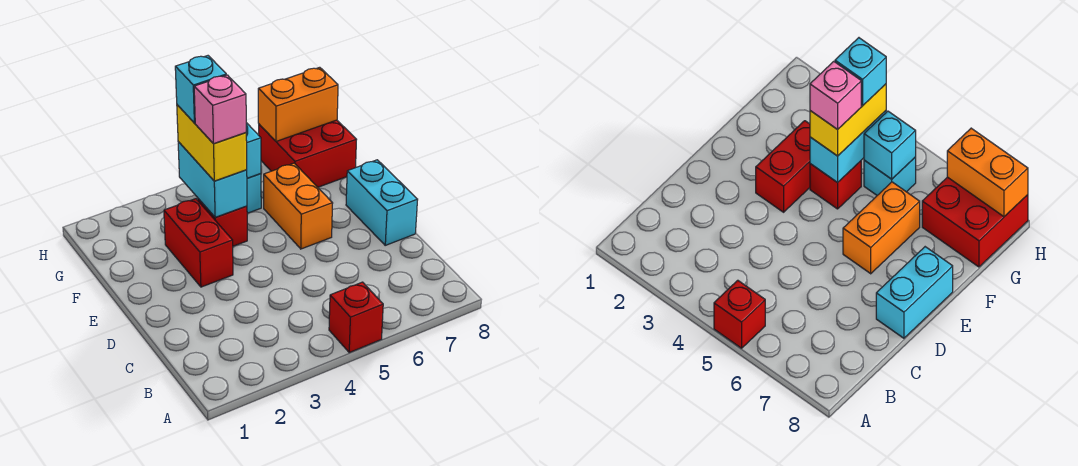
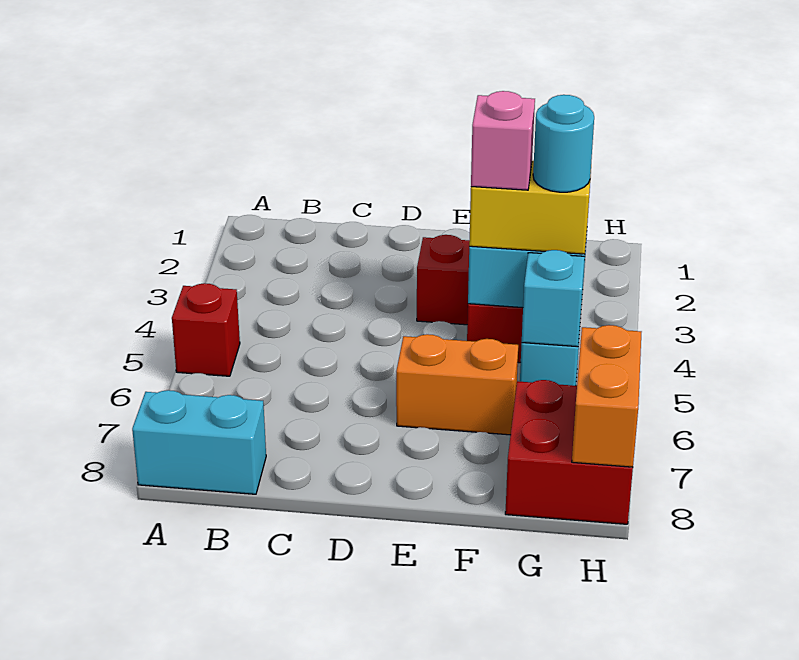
cyan 1x2 brick [346,160,418,245] -> cyan 1x2 brick moved to [132,390,266,494]
cyan 1x1 brick [175,56,226,123] -> cyan 1x1 round brick [533,95,594,192]

